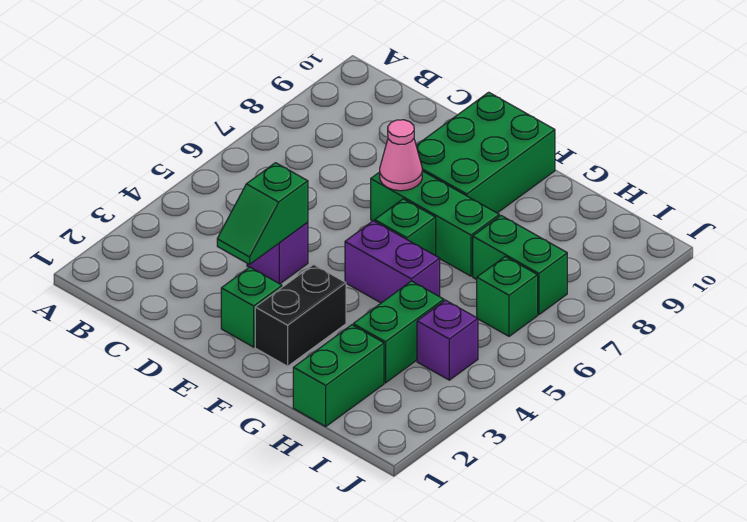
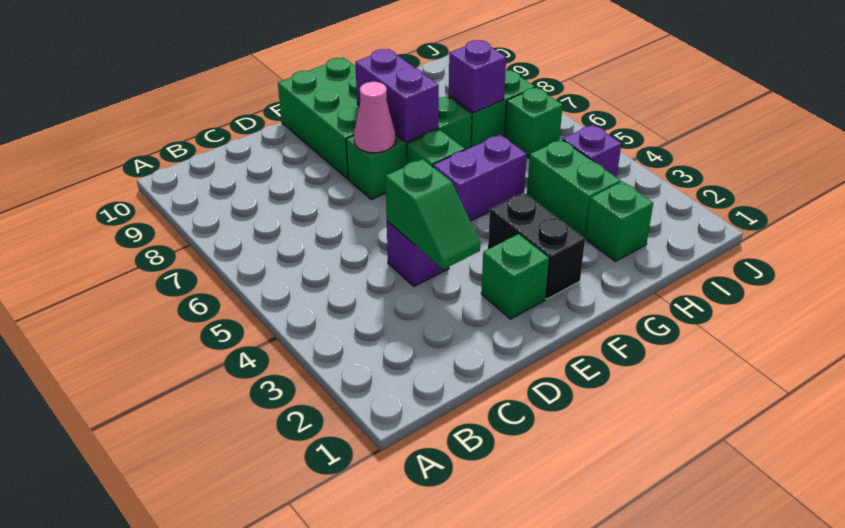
none -> purple 1x2 brick [355,49,439,142]
green 1x2 brick [293,325,384,426] -> green 1x1 brick [586,181,653,261]
none -> purple 1x1 brick [449,40,506,113]

